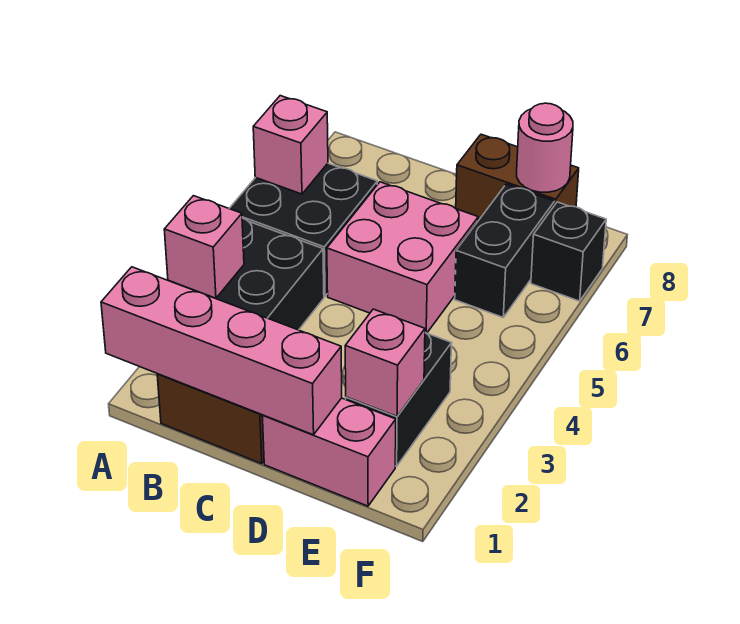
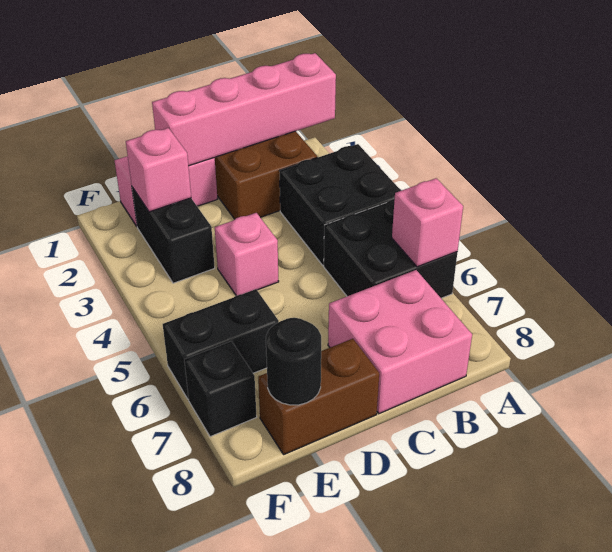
pink 1x1 brick [164,196,244,298] -> pink 1x1 brick moved to [215,213,279,296]
pink 2x2 brick [327,182,478,333] -> pink 2x2 brick moved to [328,270,472,414]
black 1x2 brick [455,184,555,317] -> black 1x2 brick turned to [163,289,279,399]
pink 1x1 round brick [517,103,573,192] -> black 1x1 round brick [266,318,321,405]

